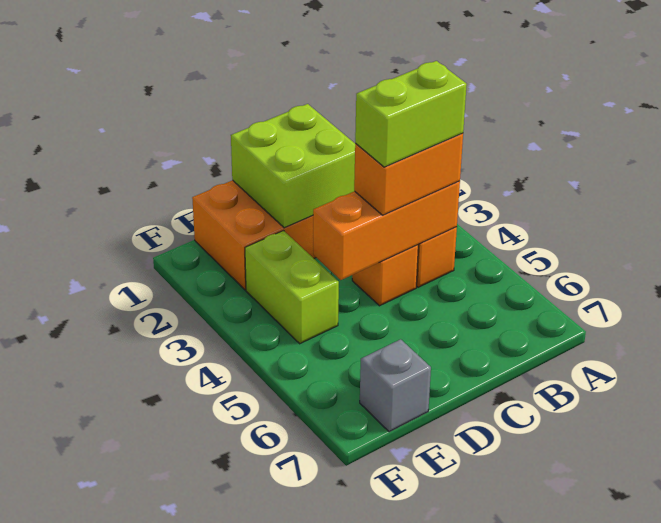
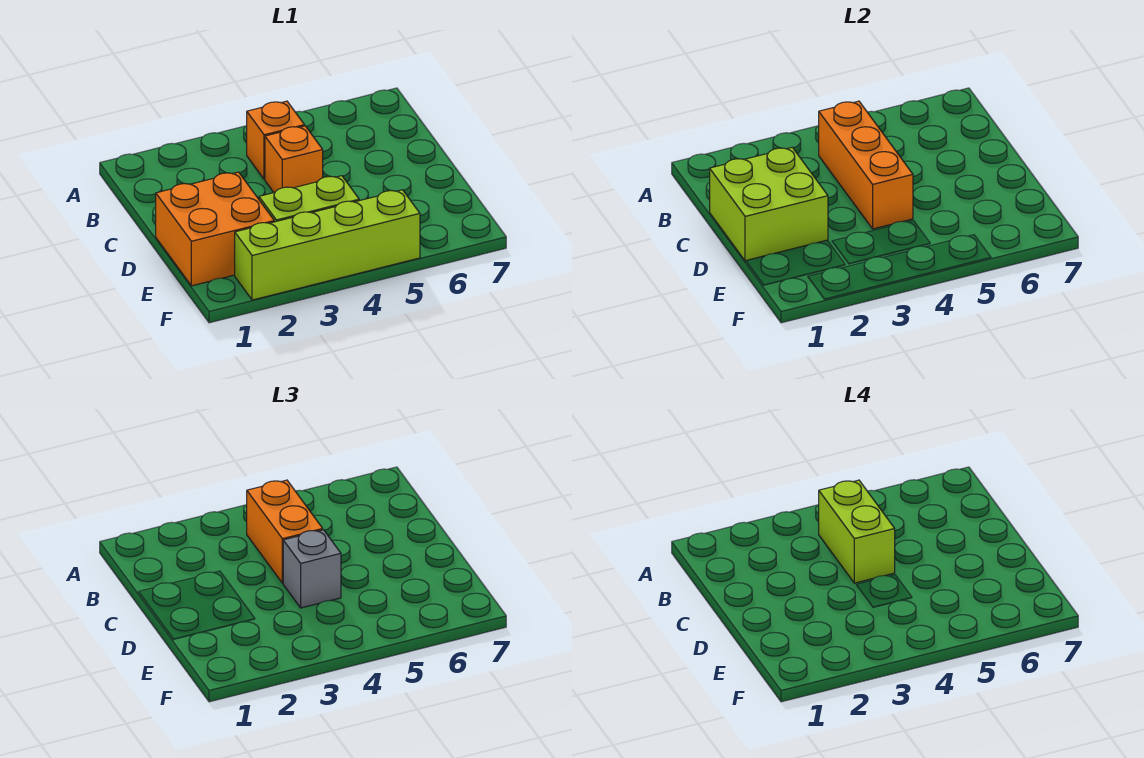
grey 1x1 brick [360,339,431,432] -> grey 1x1 brick moved to [283,530,341,608]
none -> lime 1x4 brick [235,190,420,300]

